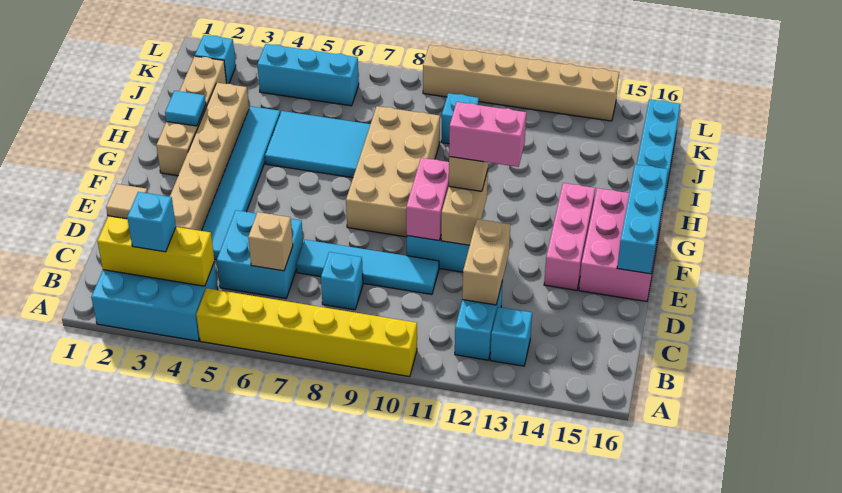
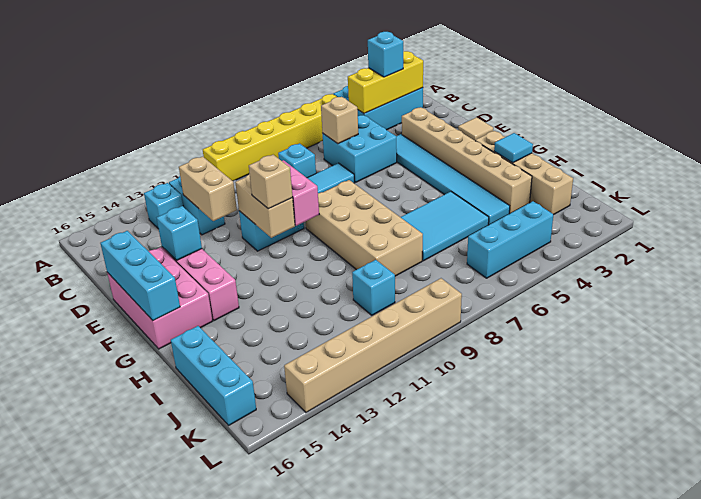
pink 1x2 brick [449,102,526,167] -> none
cyan 1x1 brick [195,35,236,84] -> cyan 1x1 brick moved to [157,206,202,260]

